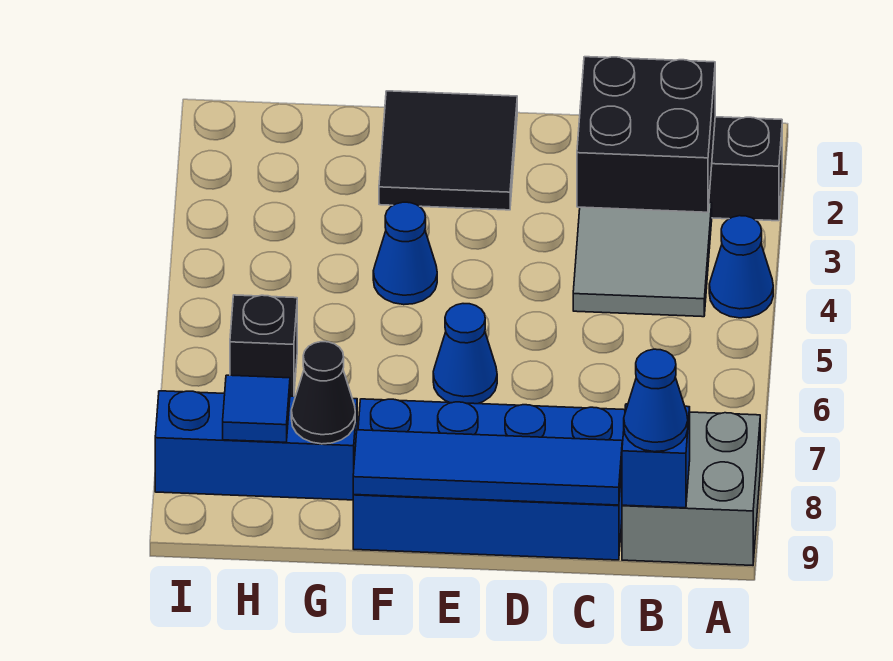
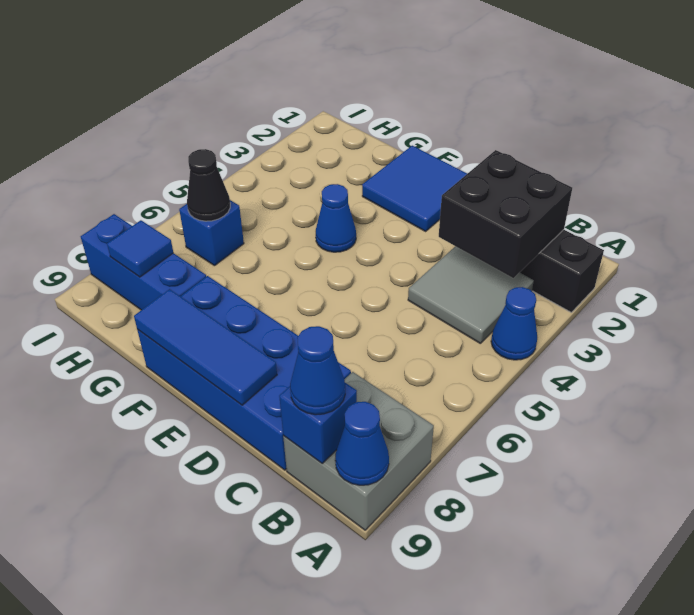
blue 1x4 tile [353,430,622,505] -> blue 1x3 tile [134,289,277,405]
black 2x2 tile [379,91,517,210] -> blue 2x2 tile [362,146,467,231]
blue 1x1 cone [433,304,497,404] -> blue 1x1 cone moved to [335,402,389,485]
black 1x1 cone [291,342,355,444] -> black 1x1 cone moved to [187,149,230,221]
black 1x1 brick [230,295,297,396] -> blue 1x1 brick [179,200,244,266]

